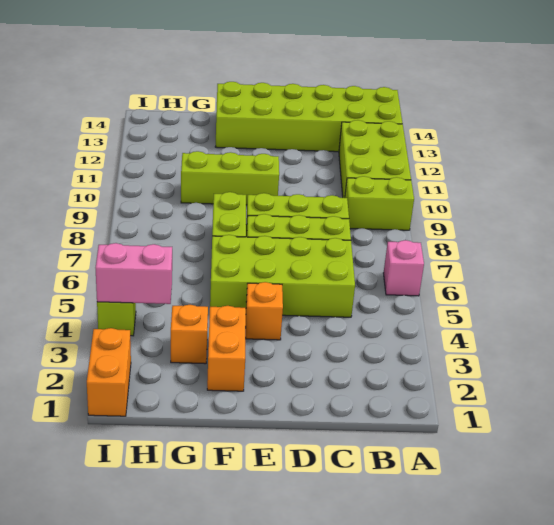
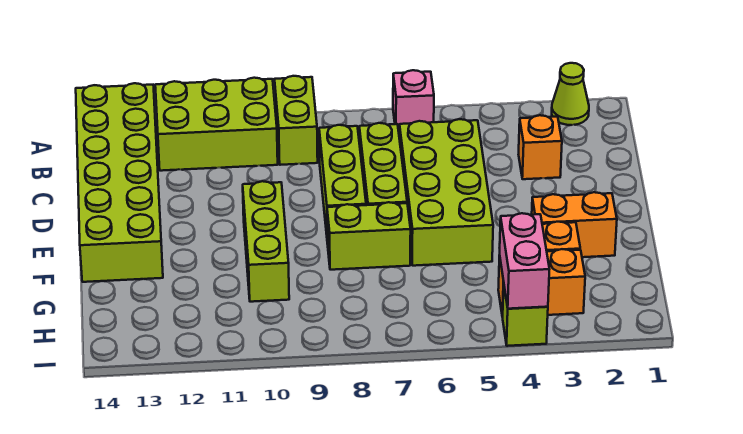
none -> lime 1x1 cone [552,63,589,125]
orange 1x1 brick [246,282,283,340] -> orange 1x1 brick moved to [519,115,562,179]
orange 1x2 brick [87,328,131,416] -> orange 1x2 brick moved to [498,249,585,317]

